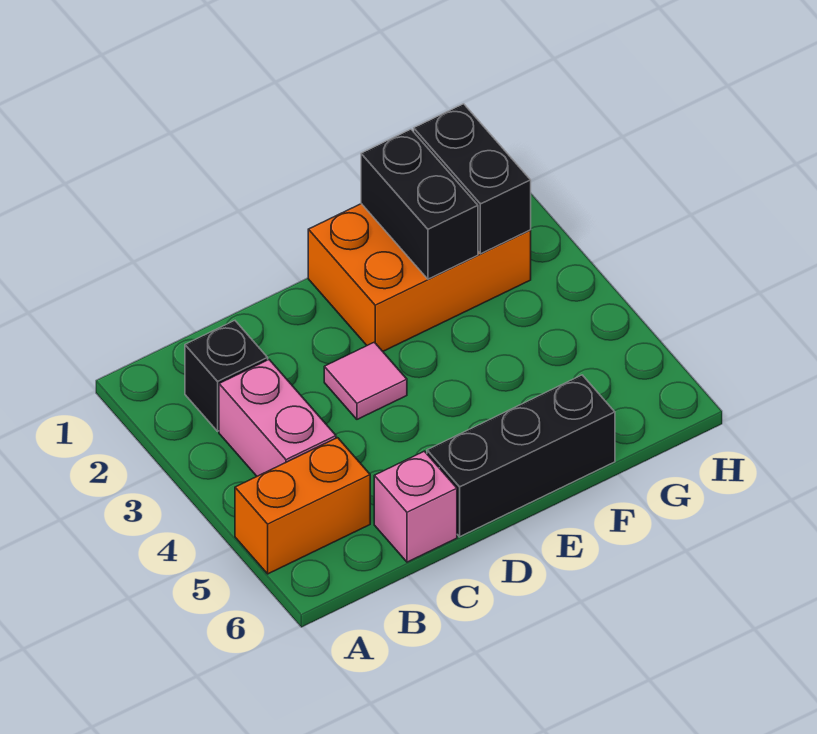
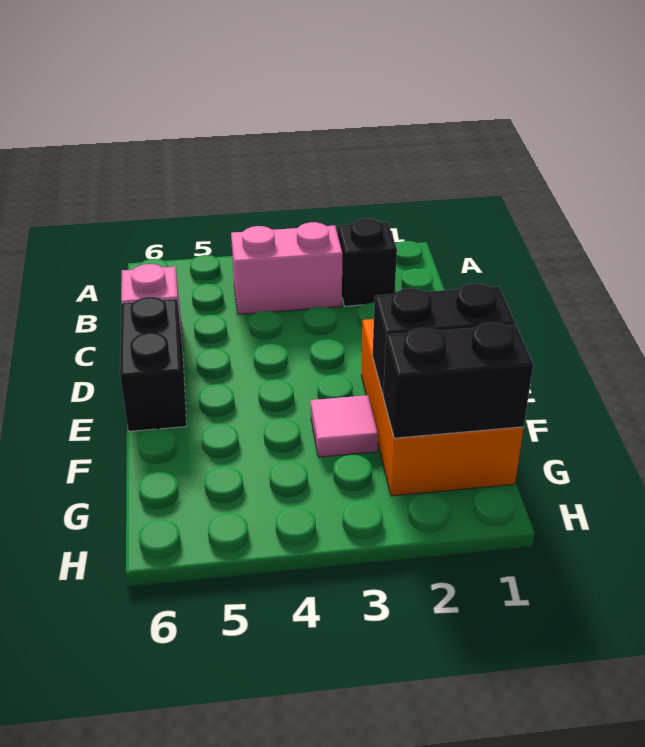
orange 1x2 brick [235,438,370,574] -> none
pink 1x1 tile [324,342,407,419] -> pink 1x1 tile moved to [311,395,378,457]
black 1x3 brick [427,375,615,537] -> black 1x2 brick [120,297,187,431]

